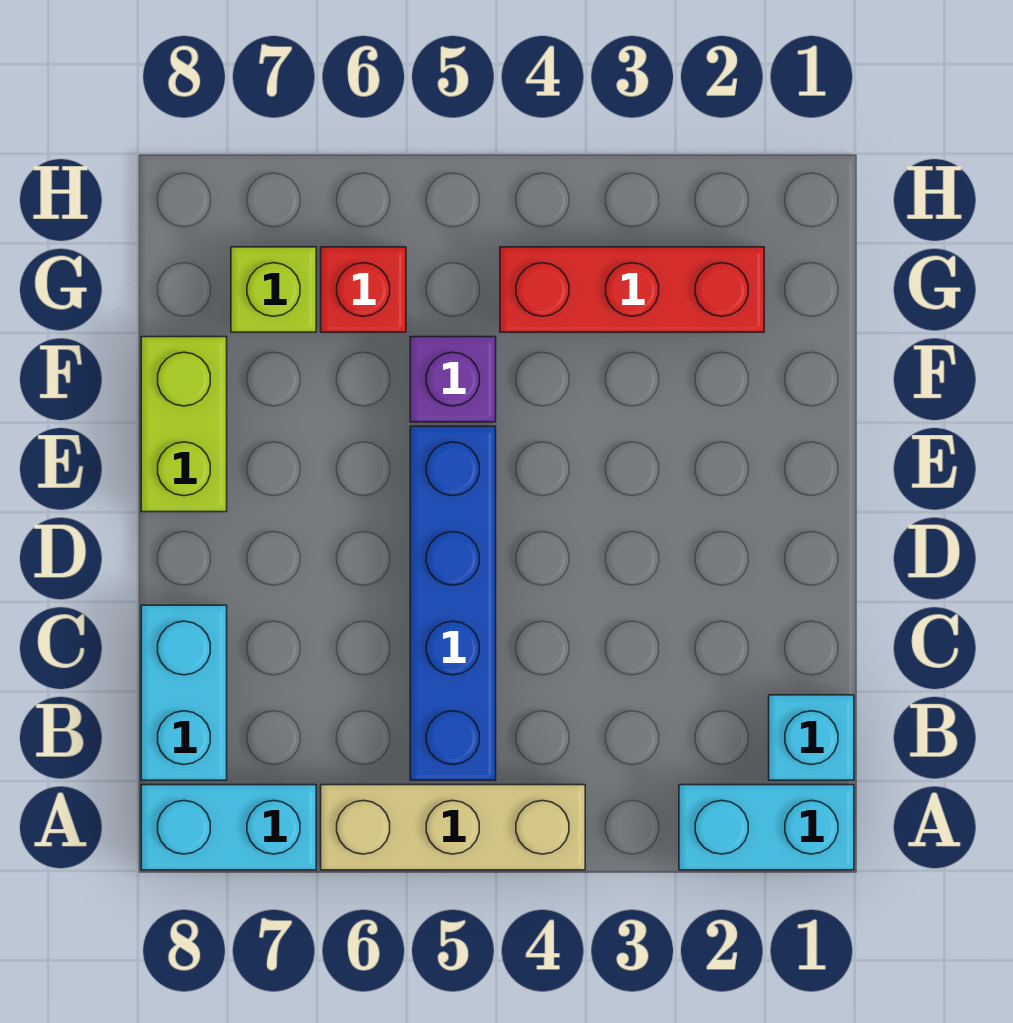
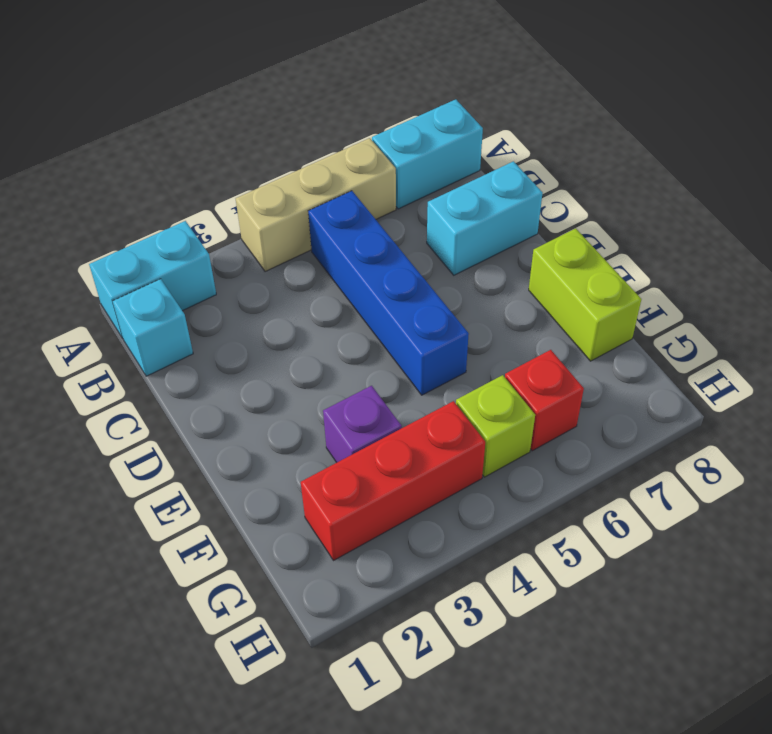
cyan 1x2 brick [141,605,227,780] -> cyan 1x2 brick turned to [427,161,542,275]
purple 1x1 brick [410,337,496,422] -> purple 1x1 brick moved to [323,386,402,462]
lime 1x1 brick [231,247,316,332] -> lime 1x1 brick moved to [456,375,535,477]

